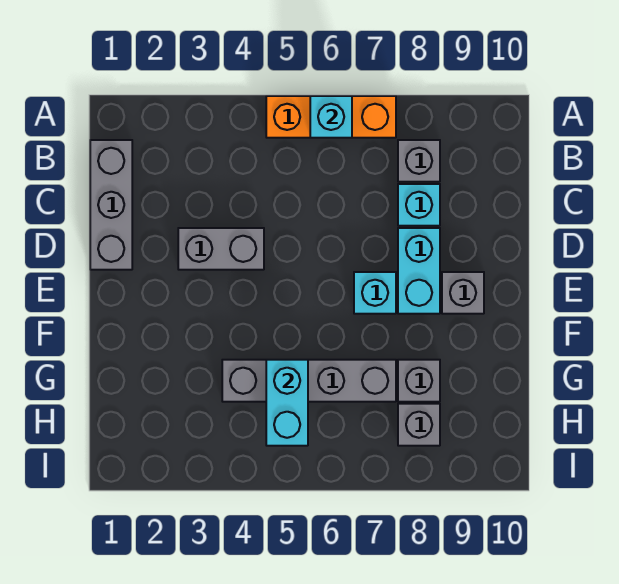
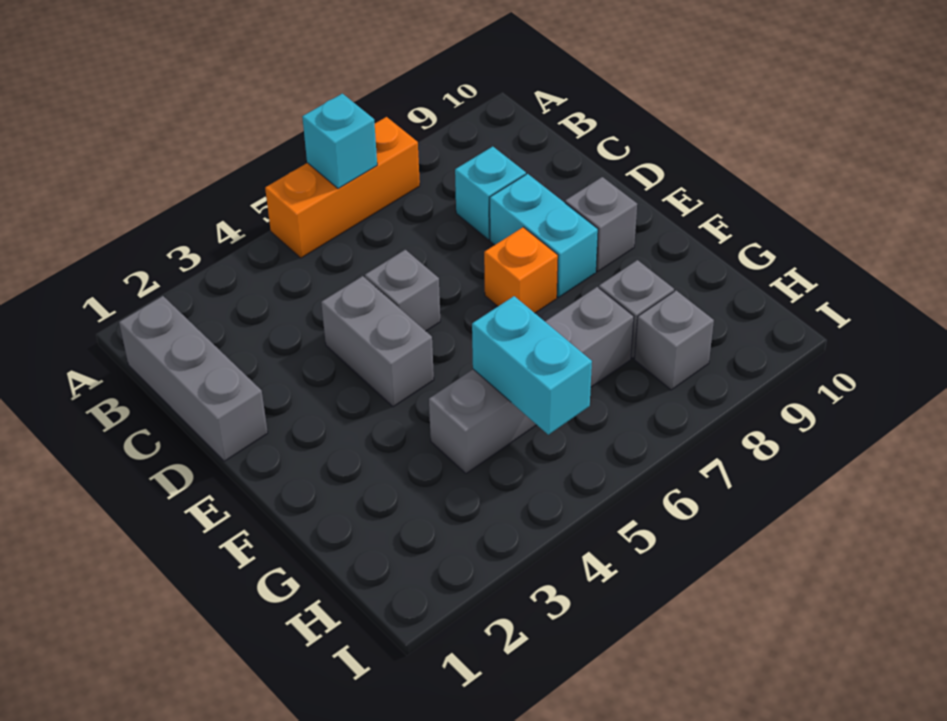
grey 1x1 brick [398,140,440,182] -> grey 1x1 brick moved to [365,250,440,331]
grey 1x2 brick [178,228,264,270] -> grey 1x2 brick turned to [321,276,434,407]
cyan 1x1 brick [354,272,396,314] -> orange 1x1 brick [484,227,558,313]

